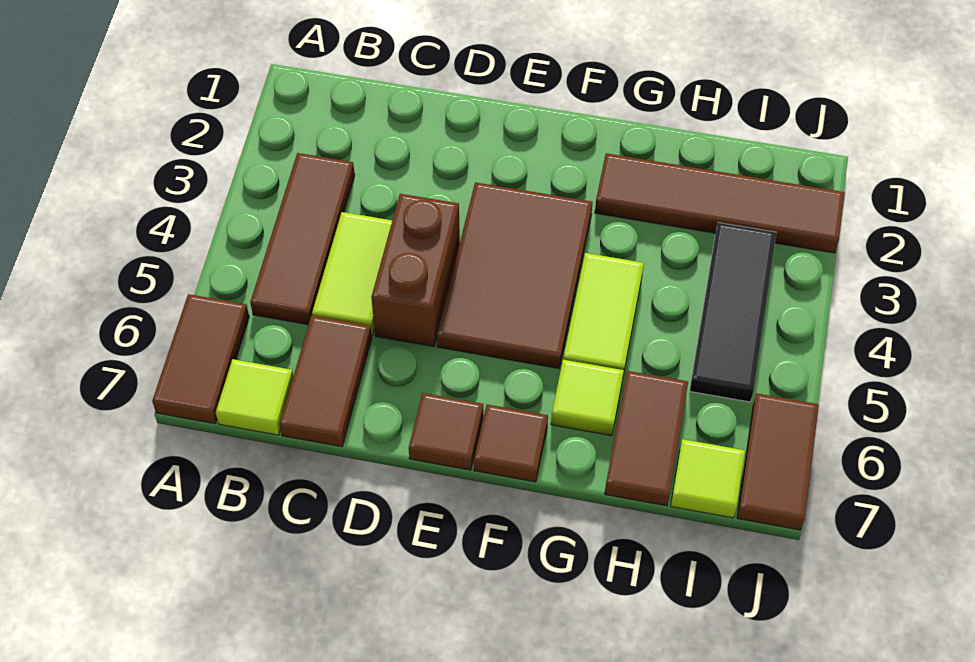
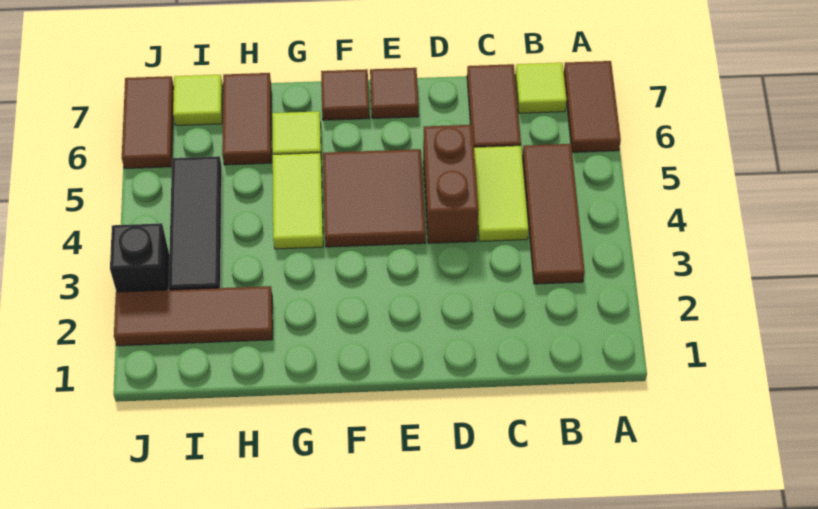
brown 2x3 tile [437,182,593,368] -> brown 2x2 tile [323,149,426,247]
brown 1x4 tile [595,153,845,253] -> brown 1x3 tile [114,286,273,346]
none -> black 1x1 brick [110,223,169,292]

